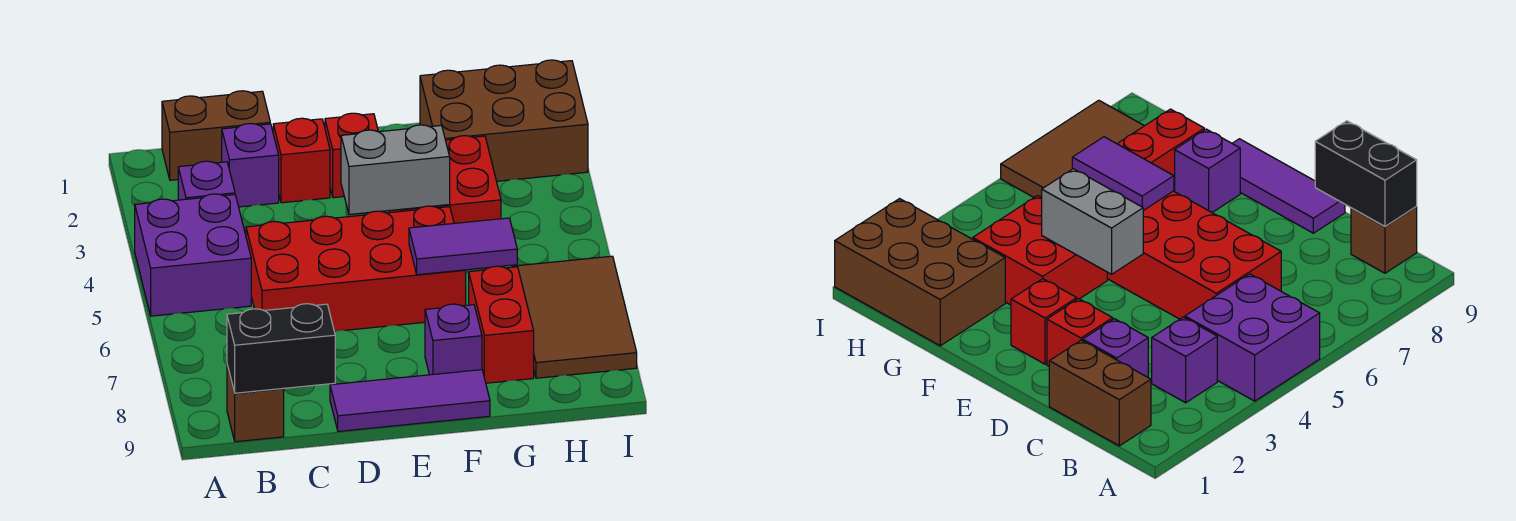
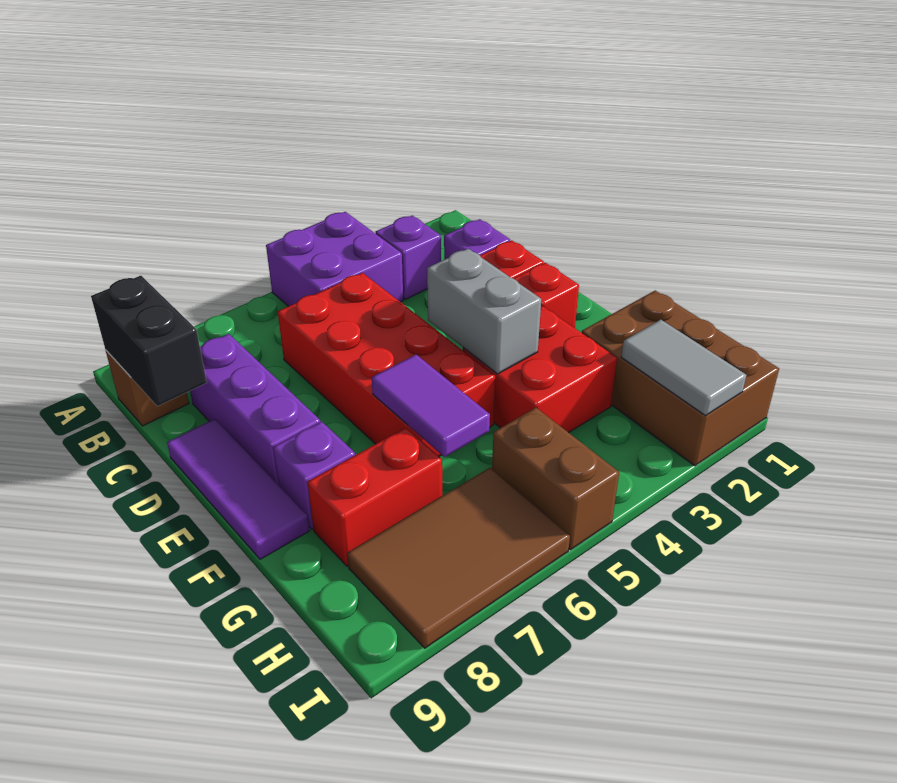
brown 1x2 brick [162,91,270,180] -> brown 1x2 brick moved to [492,408,619,550]
none -> purple 1x3 brick [190,334,320,485]
none -> grey 1x2 tile [621,320,746,416]

